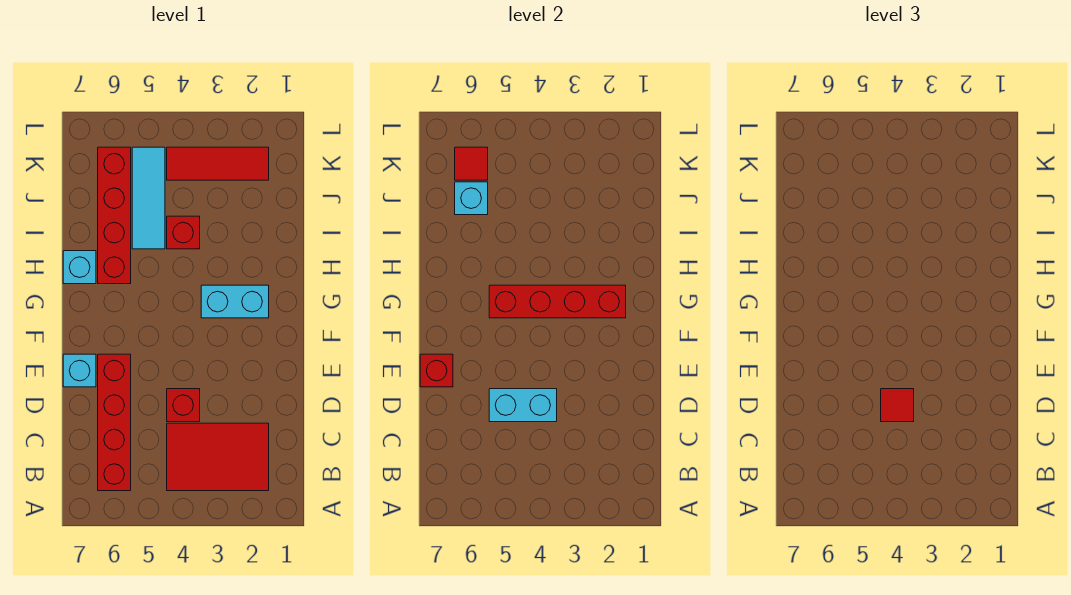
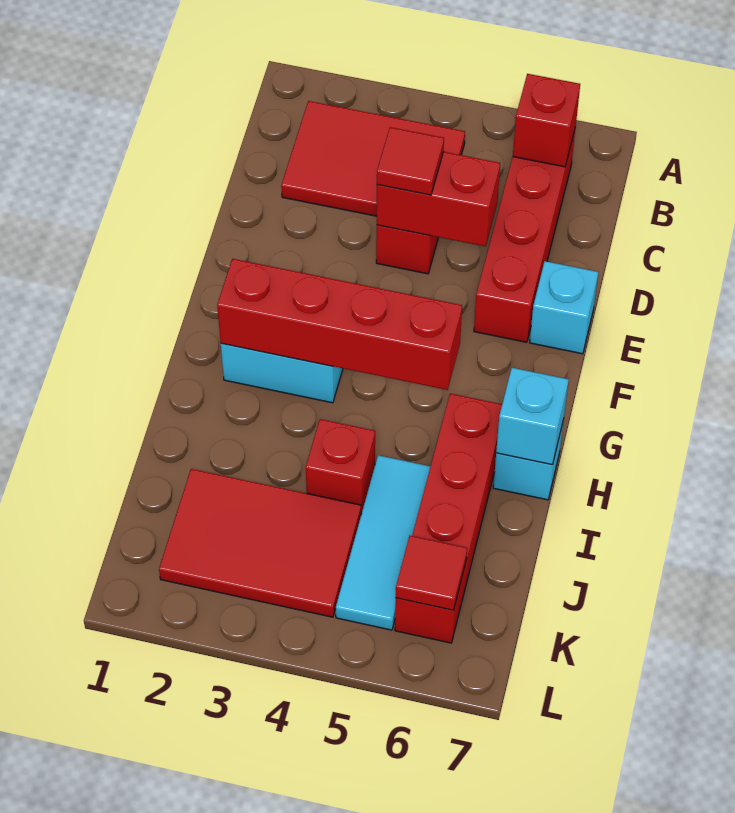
cyan 1x2 brick [489,389,557,422] -> red 1x2 brick [377,152,500,247]
red 1x1 brick [420,354,453,387] -> red 1x1 brick moved to [513,74,580,167]
cyan 1x1 brick [455,182,488,215] -> cyan 1x1 brick moved to [496,368,569,465]
red 1x3 tile [167,147,269,180] -> red 2x3 tile [159,469,361,617]

